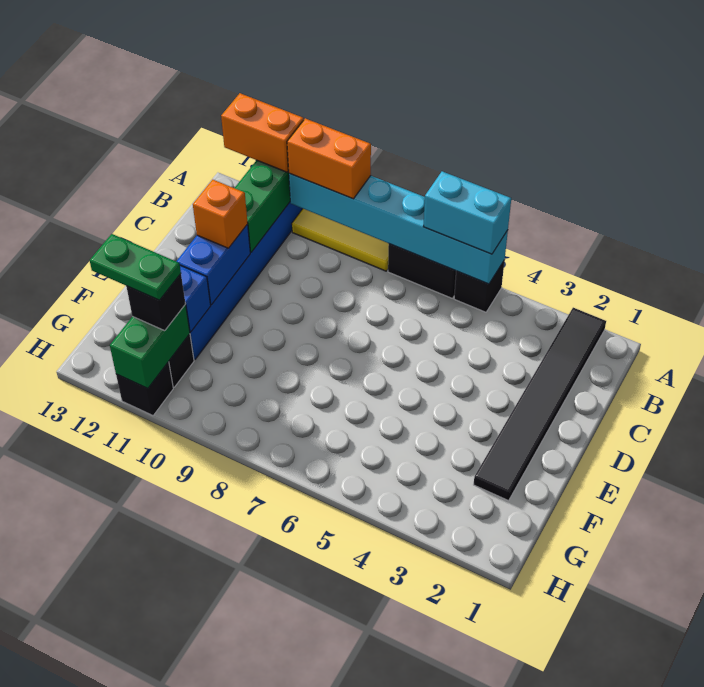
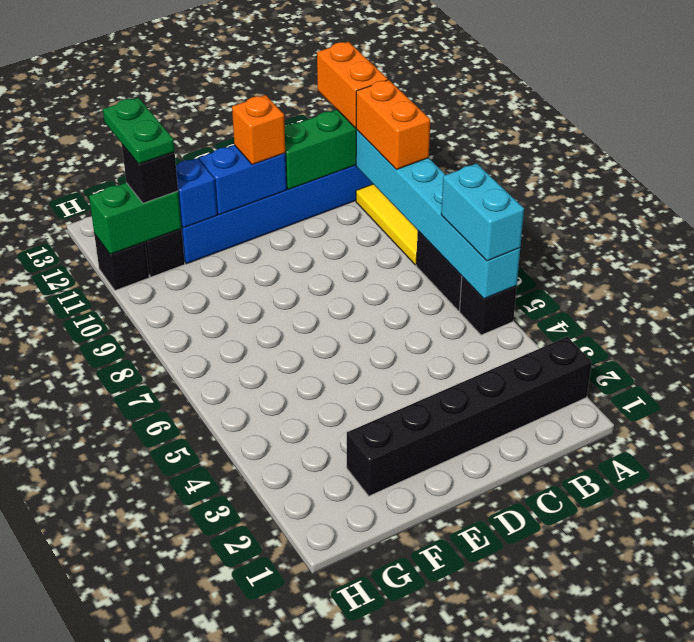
black 1x6 tile [474,308,606,501] -> black 1x6 brick [347,337,592,496]

